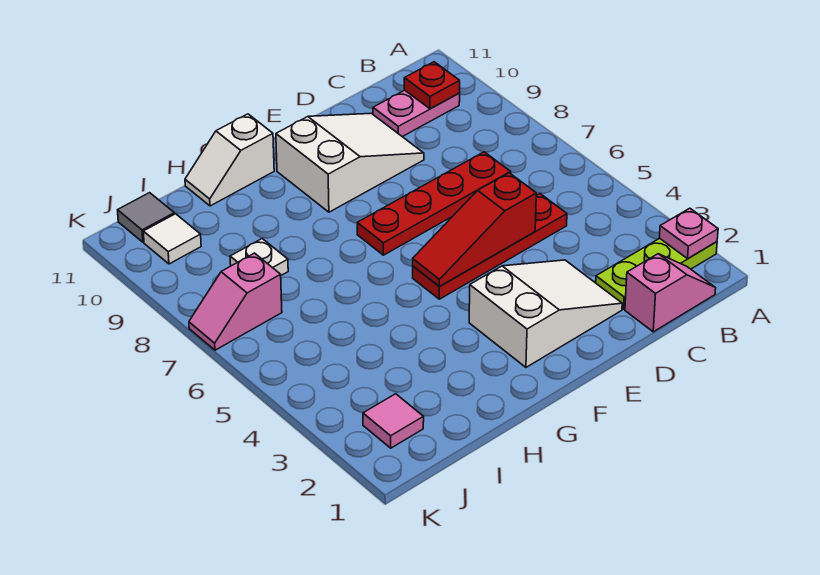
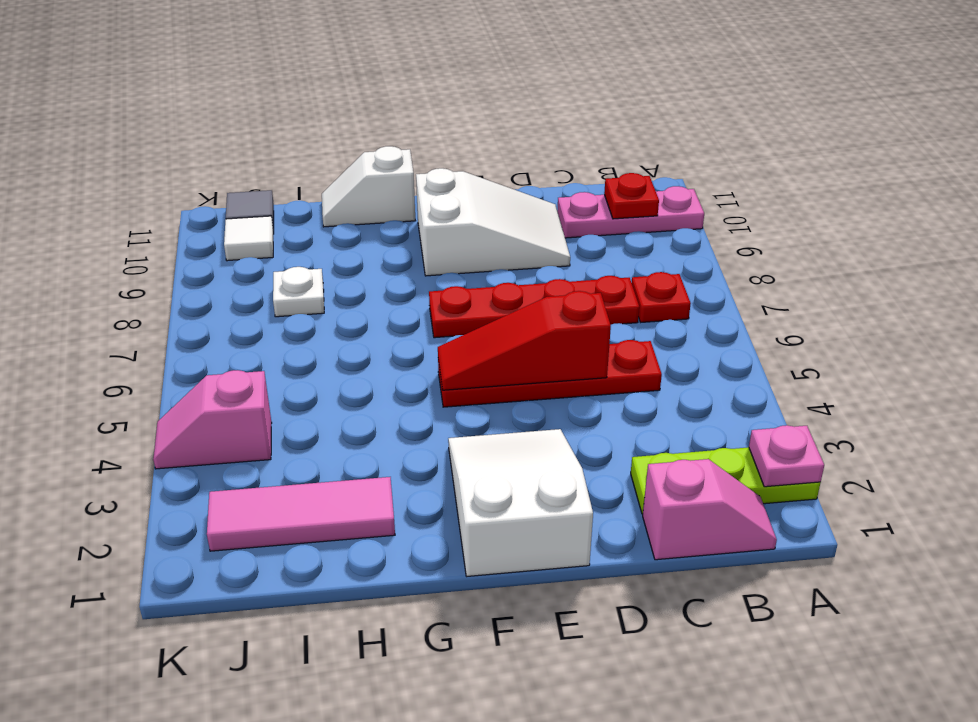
none -> red 1x1 plate [632,272,691,322]
pink 1x2 plate [373,90,460,137] -> pink 1x3 plate [557,186,704,238]
white 2x3 slope [469,260,622,367] -> white 2x3 slope turned to [448,429,593,576]
pink 1x1 tile [363,394,424,448] -> pink 1x3 tile [207,477,395,551]
pink 1x2 slope [189,253,282,350] -> pink 1x2 slope moved to [153,370,272,469]

